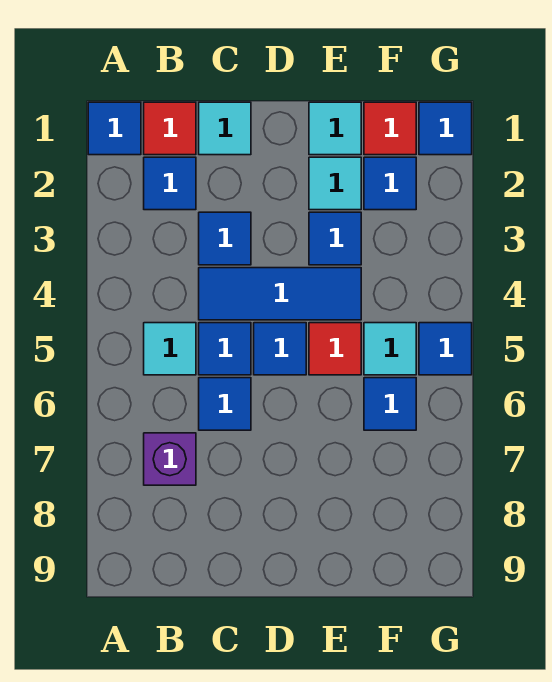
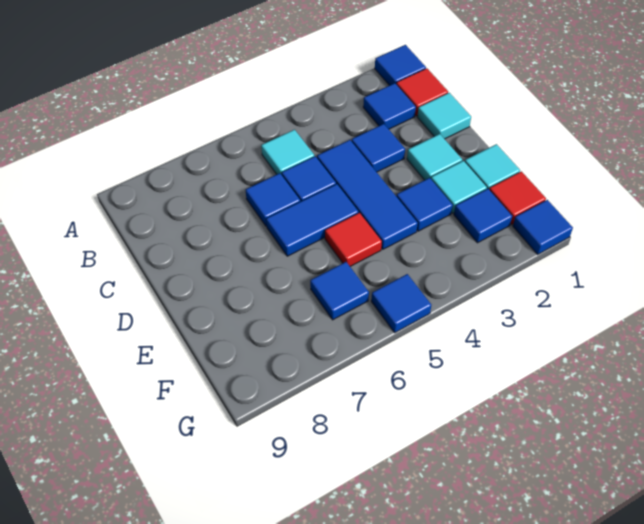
purple 1x1 brick [144,433,196,485] -> none
blue 1x1 tile [254,323,306,375] -> blue 1x2 tile [266,184,358,256]
cyan 1x1 tile [364,323,416,375] -> cyan 1x1 tile moved to [407,134,462,180]

